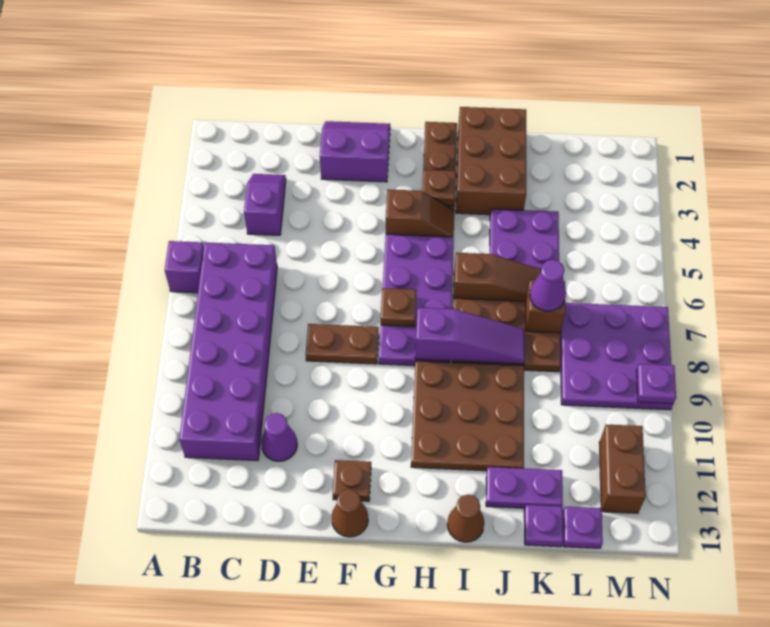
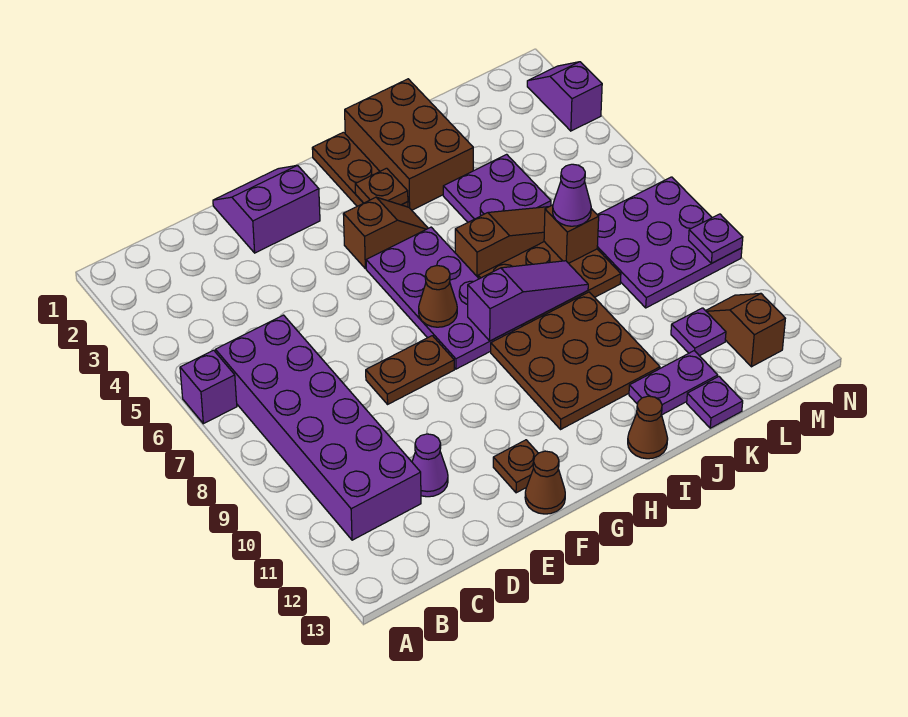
purple 1x2 slope [244,174,286,235] -> purple 1x2 slope moved to [527,62,602,131]
brown 1x1 plate [381,288,417,327] -> brown 1x1 cone [419,266,457,327]
purple 1x1 plate [563,507,603,548] -> purple 1x1 plate moved to [671,308,726,356]
brown 1x2 brick [599,425,646,513] -> brown 1x2 slope [706,293,785,367]

